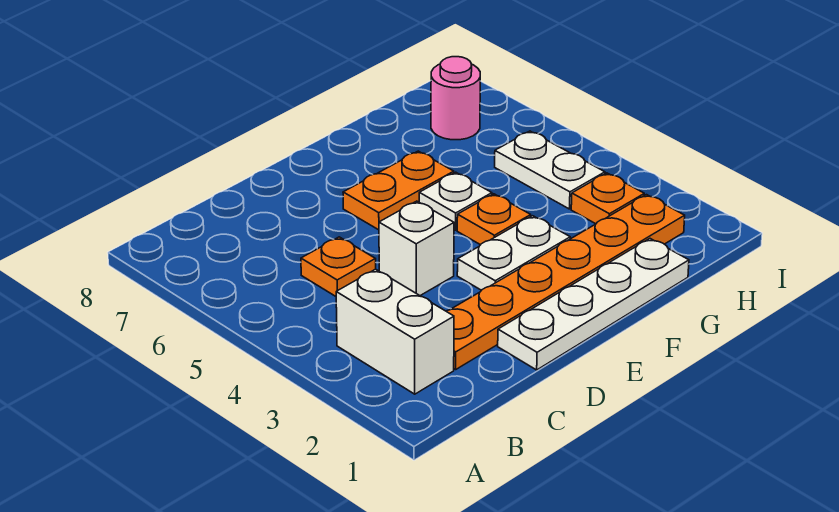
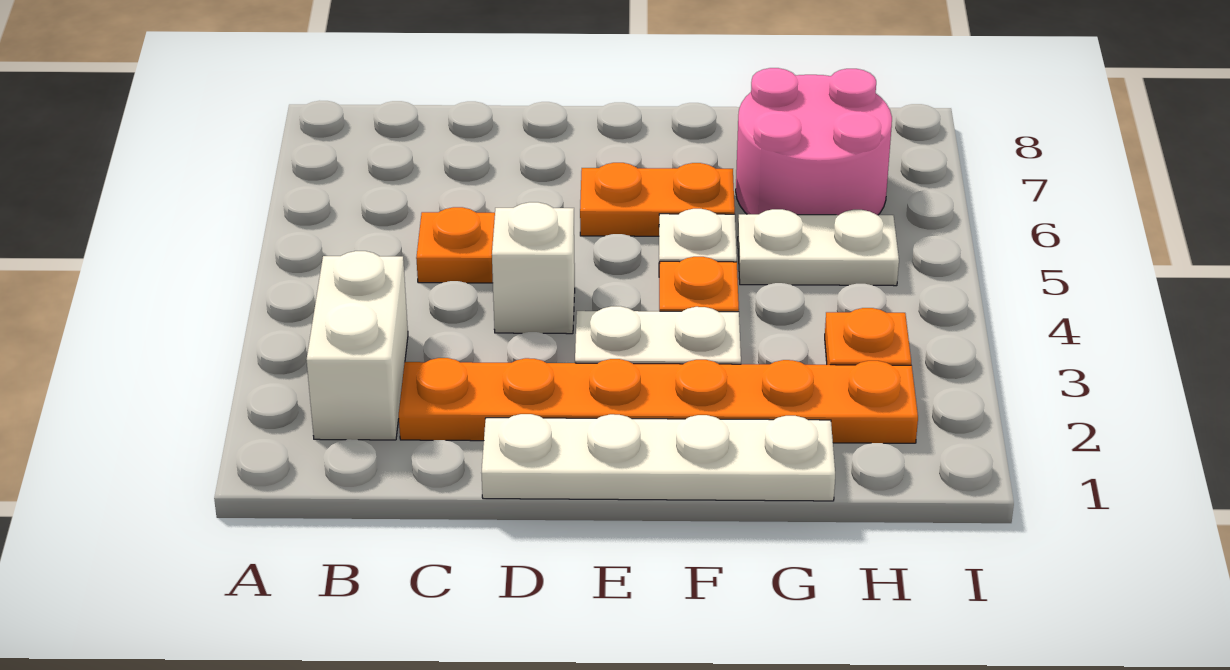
white 1x2 plate [495,131,605,209] -> white 1x2 plate turned to [738,209,899,286]
pink 1x1 round brick [431,57,480,140] -> pink 2x2 round brick [736,68,892,215]

